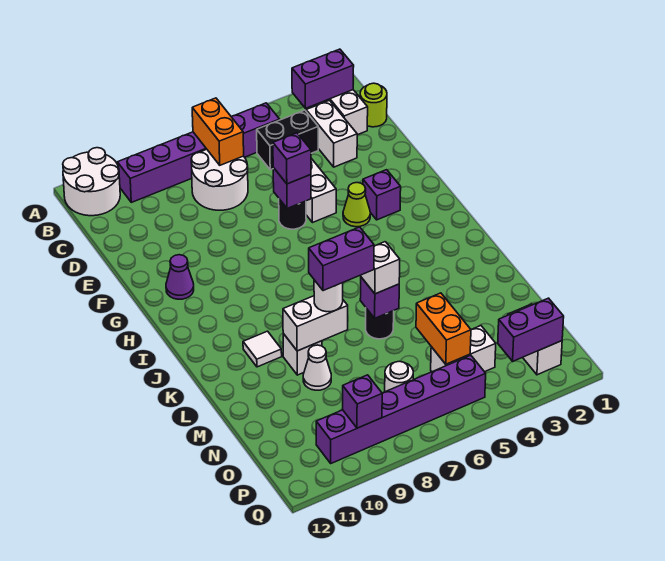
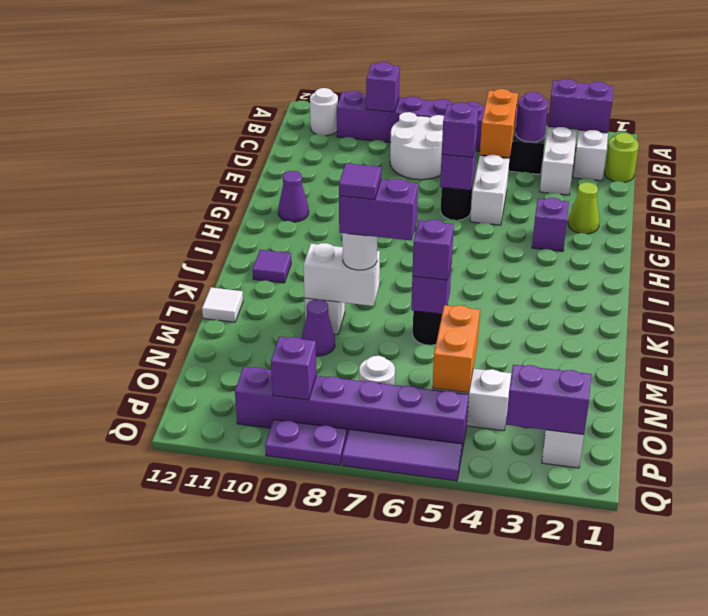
white 2x2 round brick [63,148,120,216] -> white 1x1 round brick [310,88,338,136]
orange 1x2 brick [192,98,244,165] -> orange 1x2 brick moved to [480,89,518,157]
none -> purple 1x1 brick [366,62,400,112]
none -> purple 1x1 round brick [516,92,548,142]
lime 1x1 cone [343,183,370,227] -> lime 1x1 cone moved to [568,182,599,234]
none -> purple 1x1 tile [253,250,291,283]
white 1x1 tile [243,331,282,367] -> white 1x1 tile moved to [202,287,243,322]
white 1x1 brick [361,242,400,294] -> purple 1x1 brick [412,219,454,280]
none -> purple 1x1 tile [339,163,381,200]
white 1x1 cone [303,345,331,390] -> purple 1x1 cone [301,299,335,356]
none -> purple 1x3 tile [342,429,462,481]
none -> purple 1x2 plate [265,420,347,466]

